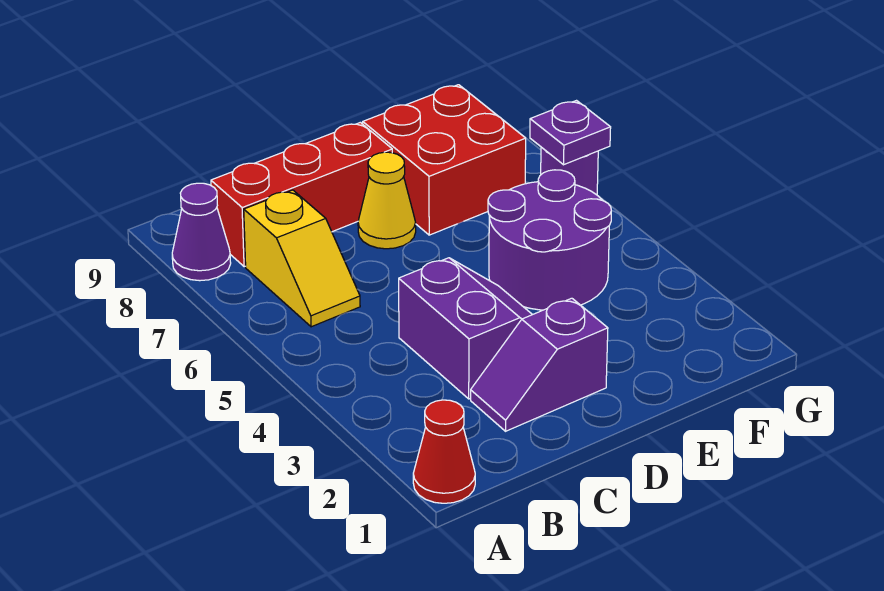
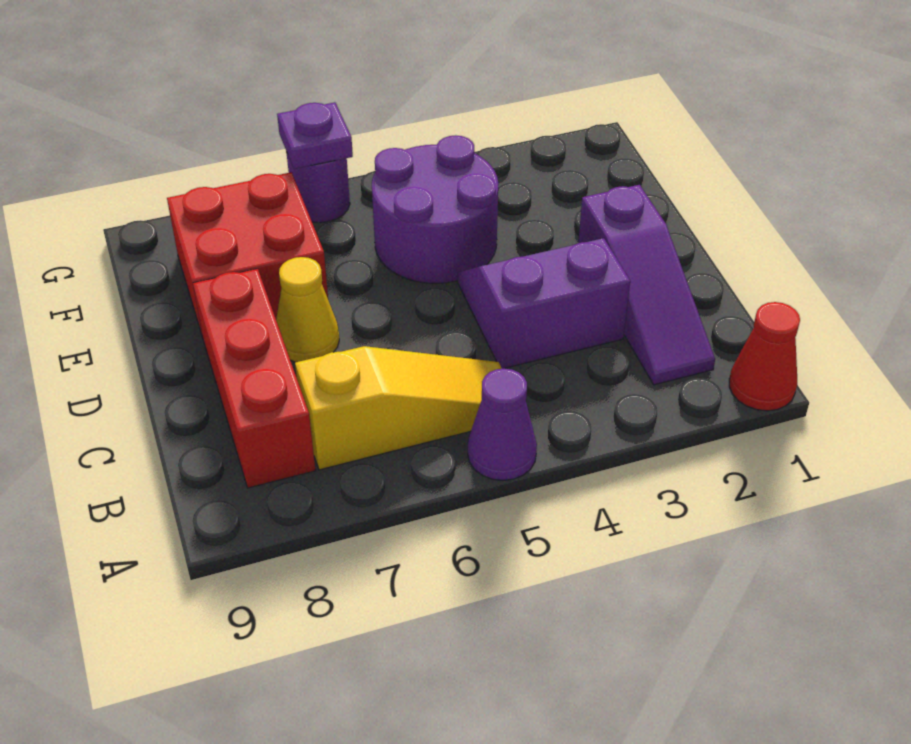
purple 1x1 cone [172,183,231,281] -> purple 1x1 cone moved to [468,368,537,481]
yellow 1x2 slope [244,190,360,327] -> yellow 1x3 slope [295,346,502,470]
purple 1x2 slope [471,298,608,431] -> purple 1x3 slope [578,185,715,385]

